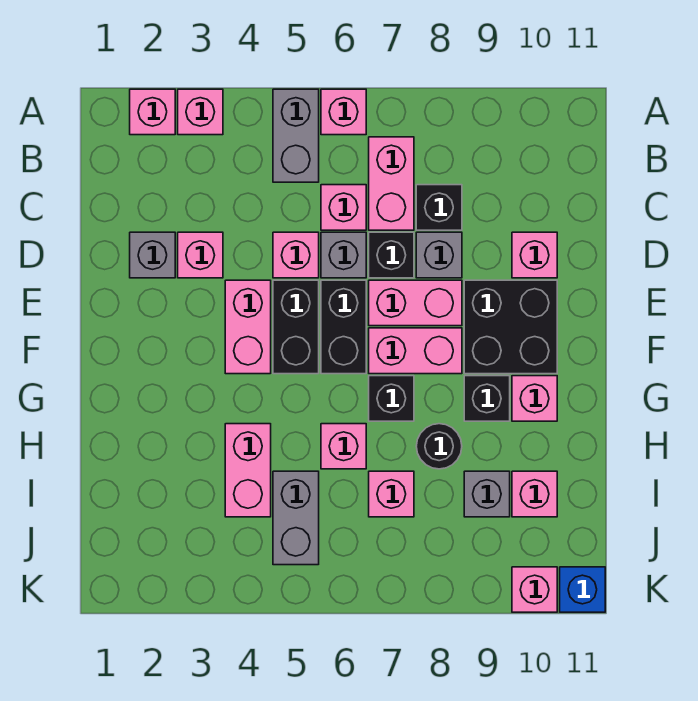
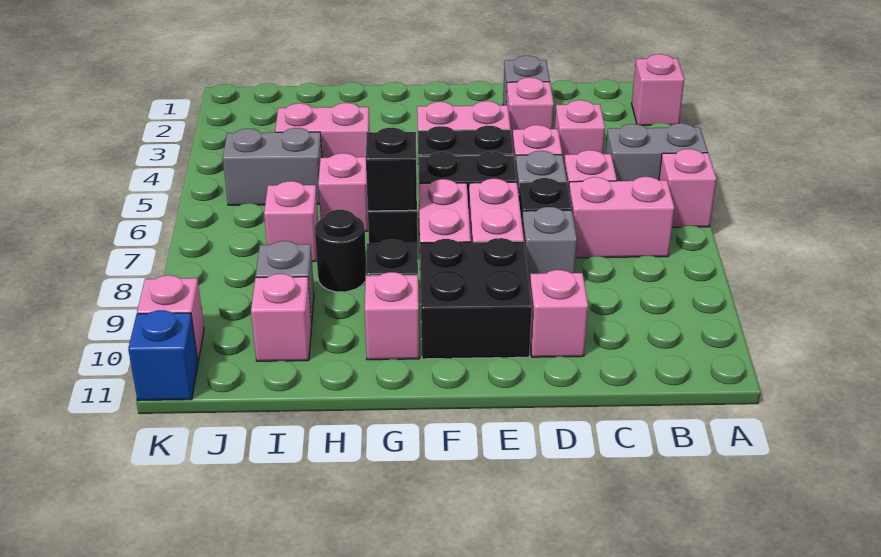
pink 1x1 brick [178,89,223,135] -> pink 1x1 brick moved to [555,100,605,161]
black 1x1 brick [416,185,462,230] -> black 1x1 brick moved to [366,128,417,211]

